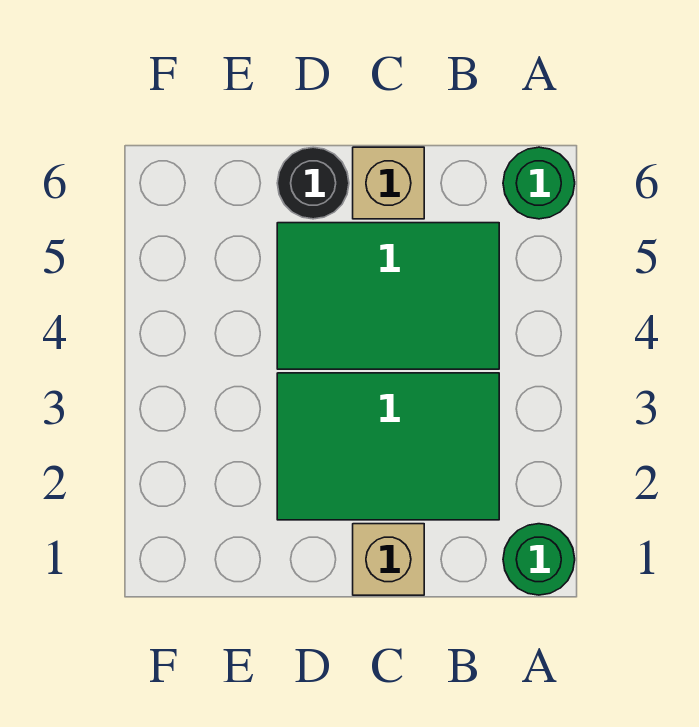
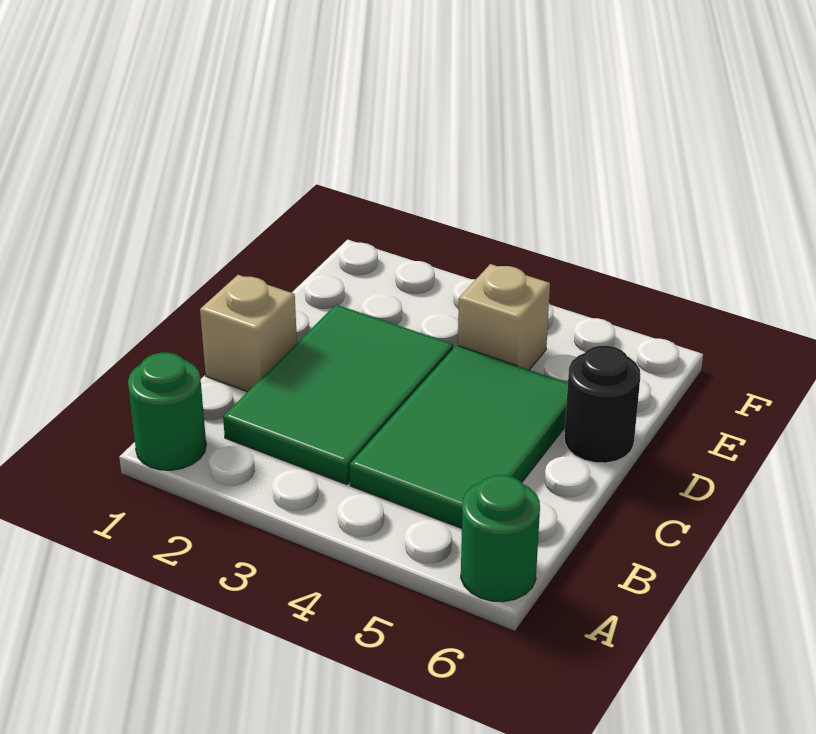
tan 1x1 brick [353,147,424,219] -> tan 1x1 brick moved to [458,264,550,370]

